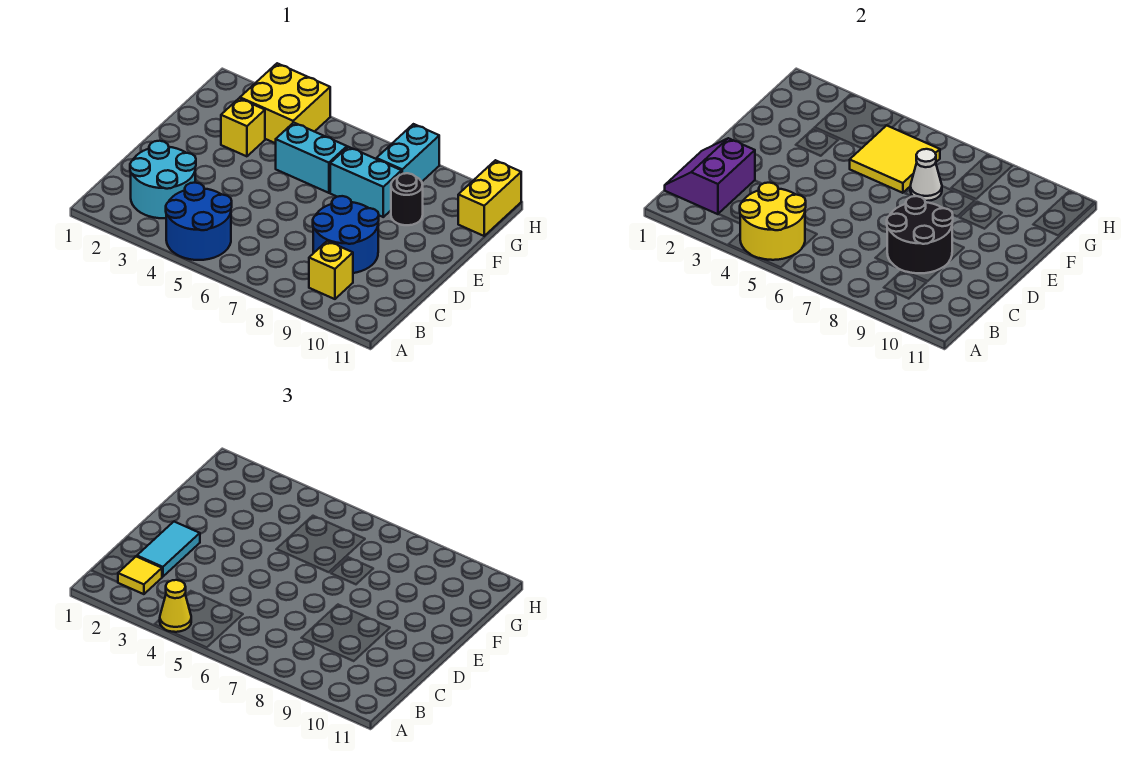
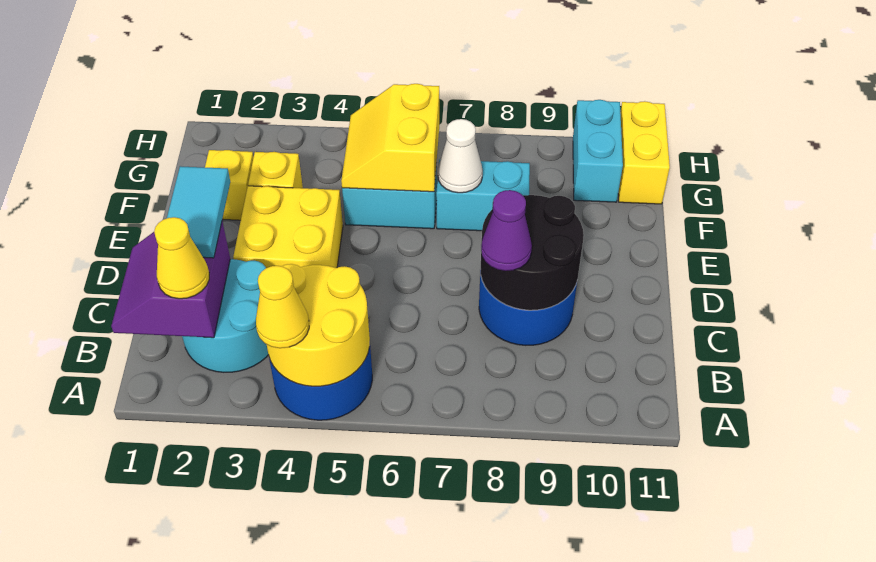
yellow 1x1 tile [118,557,162,594] -> yellow 1x1 cone [154,217,209,299]
yellow 1x1 brick [309,241,353,299] -> yellow 1x1 brick moved to [205,150,254,220]
none -> purple 1x1 cone [481,190,532,271]
yellow 2x2 tile [850,125,940,193] -> yellow 2x2 slope [341,84,439,192]
black 1x1 round brick [391,173,423,225] -> none
yellow 2x2 brick [240,63,330,143] -> yellow 2x2 brick moved to [233,186,343,268]
cyan 1x2 brick [376,124,439,181] -> cyan 1x2 brick moved to [573,100,623,202]

